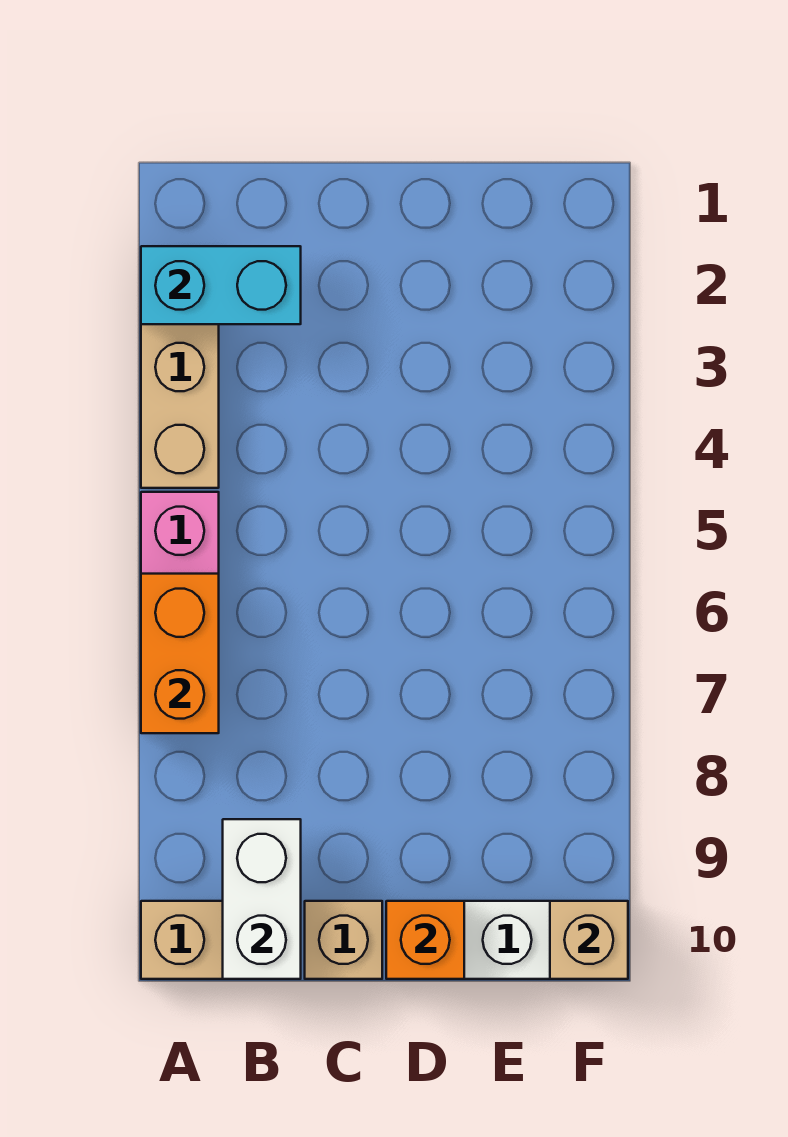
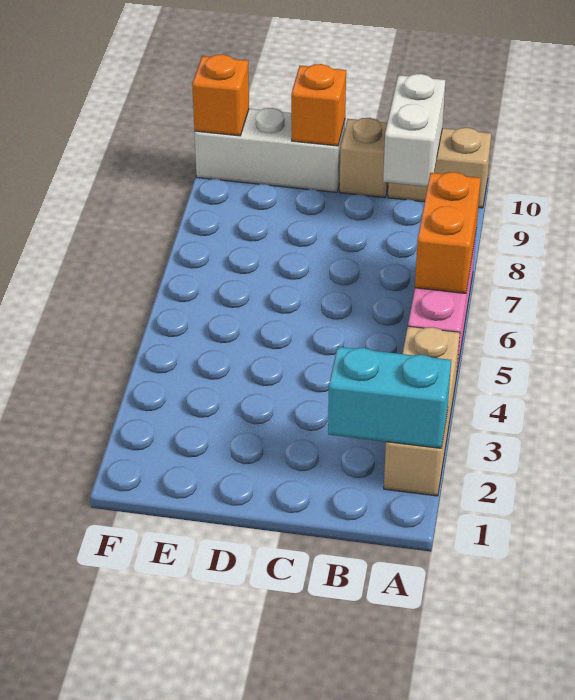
tan 1x1 brick [550,901,628,979] -> orange 1x1 brick [192,54,249,136]

